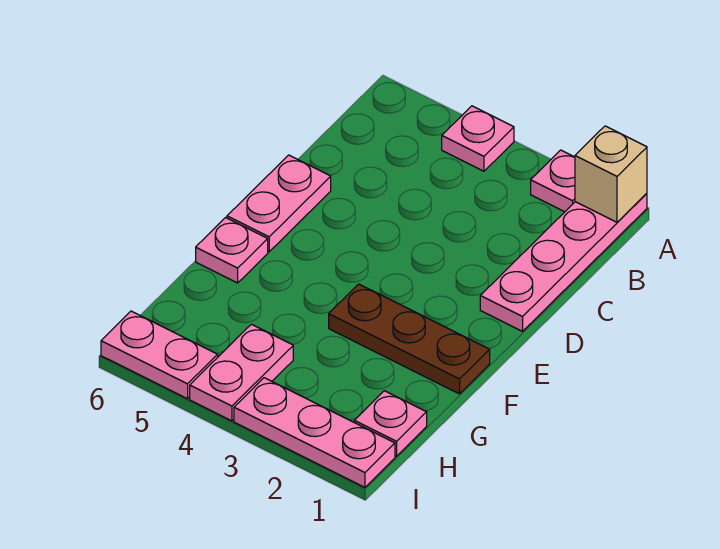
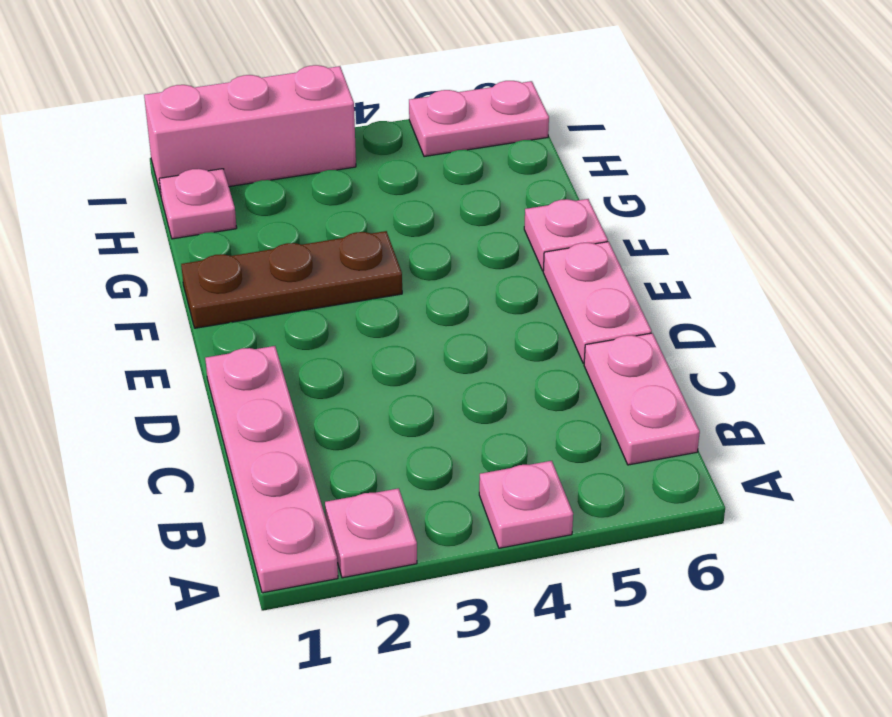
tan 1x1 brick [575,126,647,222] -> none
pink 1x2 plate [190,324,293,421] -> pink 1x2 plate moved to [584,333,700,465]
pink 1x3 plate [234,378,395,487] -> pink 1x3 brick [144,65,356,195]

